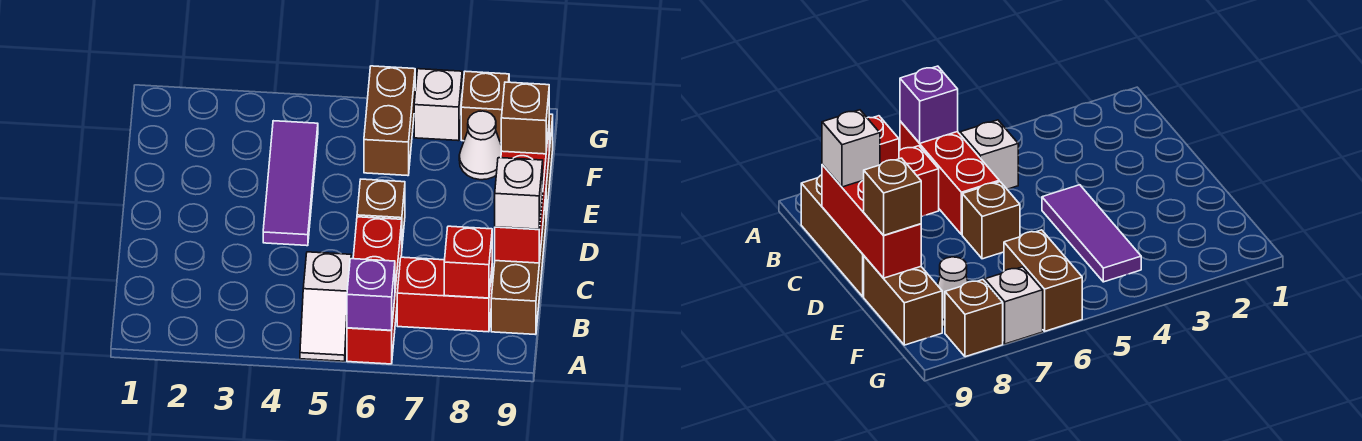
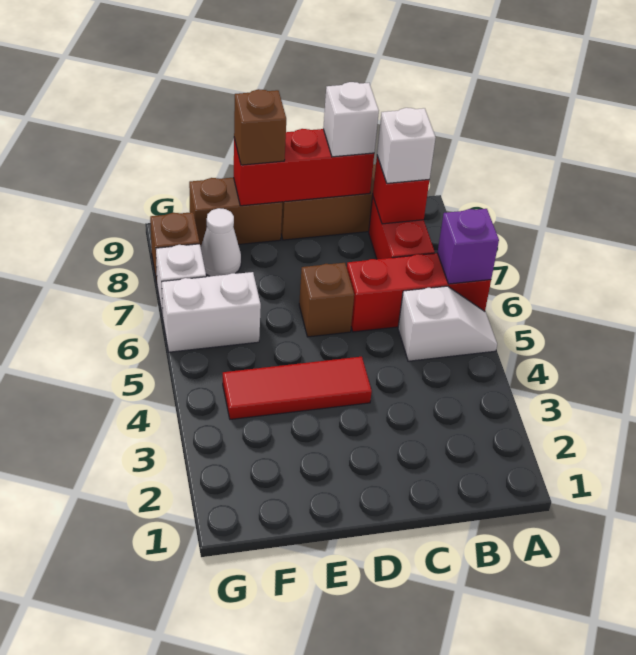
none -> white 1x1 brick [377,108,436,183]
purple 1x3 tile [263,121,318,246] -> red 1x3 tile [223,357,372,419]
brown 1x2 brick [364,66,415,176] -> white 1x2 brick [162,272,261,352]

